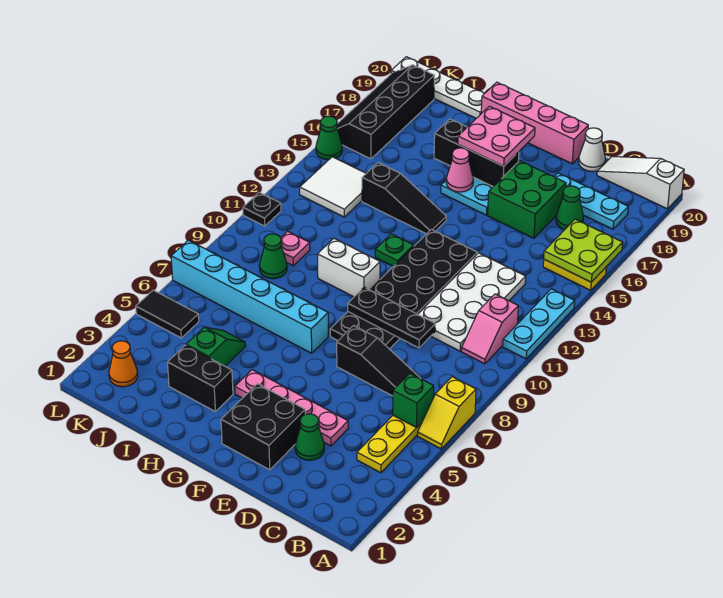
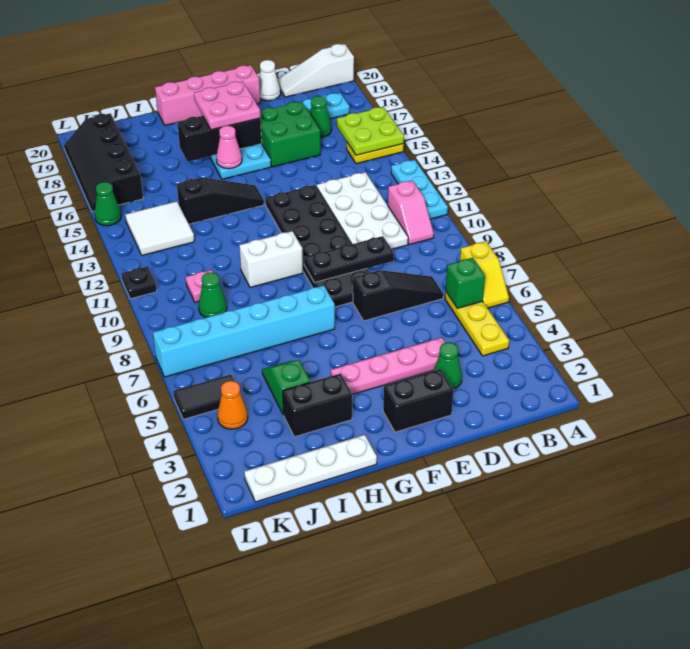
black 2x2 brick [221,384,305,470] -> black 1x2 brick [383,369,453,432]
green 1x1 plate [375,234,414,267] -> none
white 1x4 plate [391,57,484,118] -> white 1x4 plate moved to [244,435,377,502]
orange 1x1 cone [109,341,138,387] -> orange 1x1 cone moved to [217,381,248,429]

